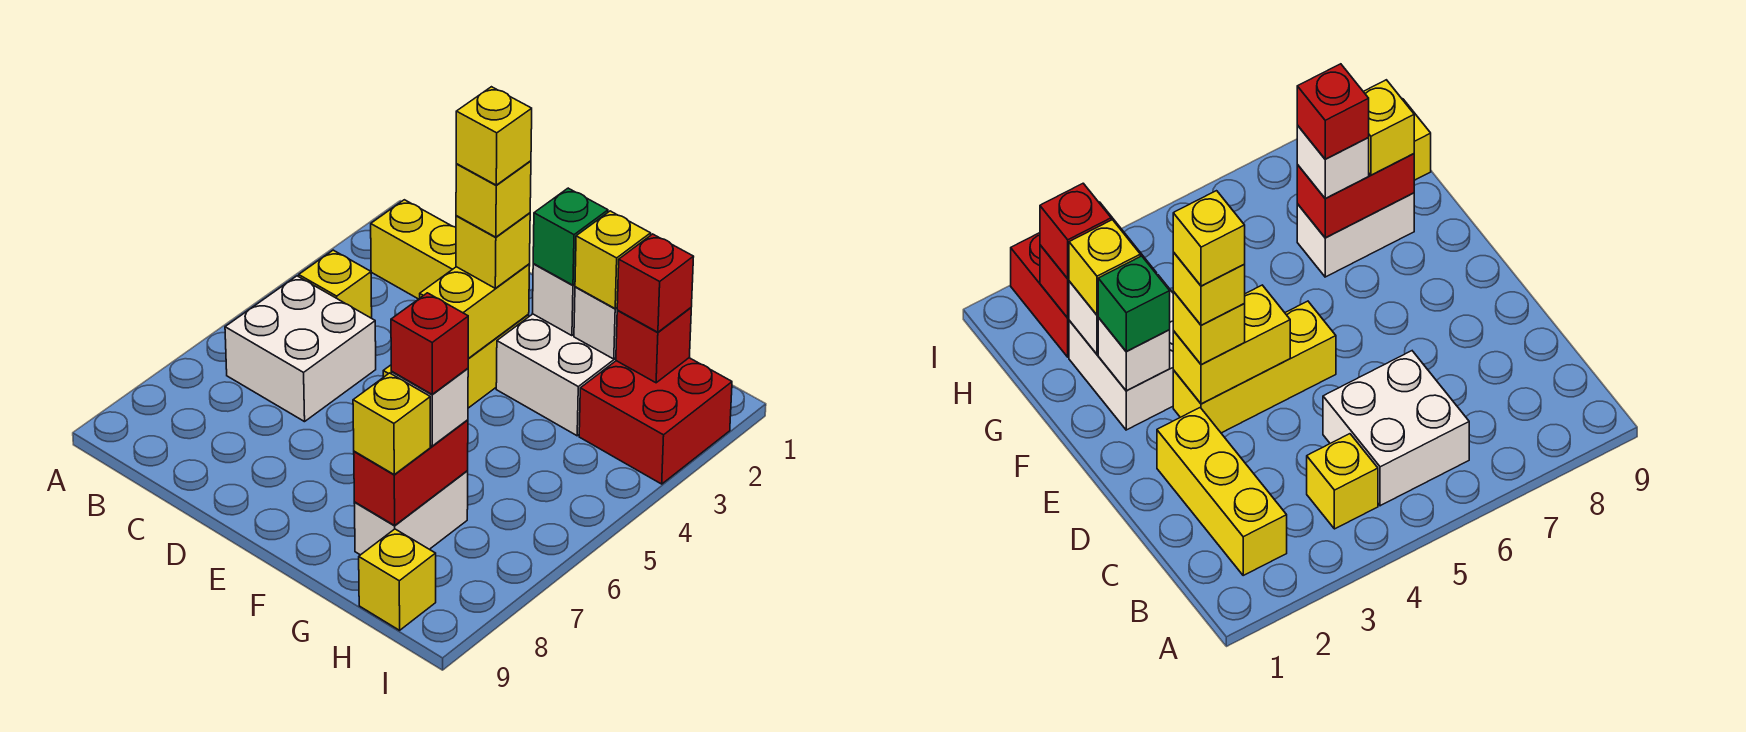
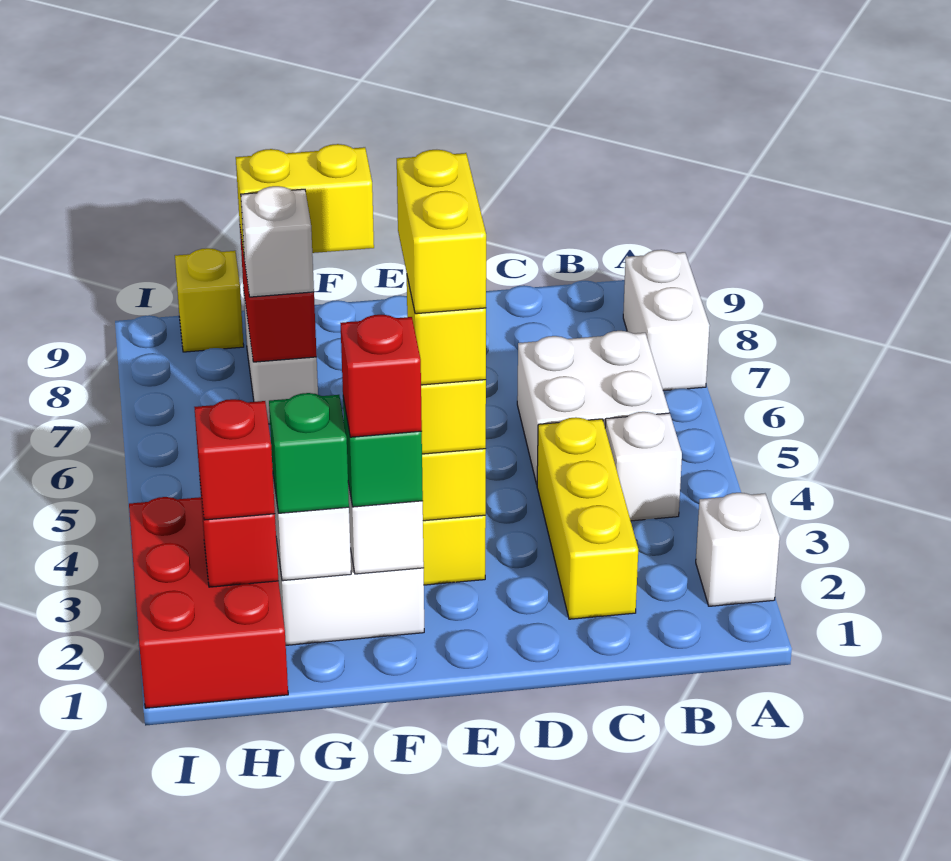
none -> white 1x1 brick [696,493,780,606]
none -> white 1x2 brick [623,250,710,391]
yellow 1x3 brick [371,200,456,299] -> yellow 1x3 brick turned to [537,417,638,619]
yellow 1x1 brick [299,250,372,318] -> white 1x1 brick [605,412,682,521]
yellow 1x1 brick [456,87,532,185] -> yellow 1x2 brick [397,150,486,314]
yellow 1x1 brick [575,211,651,308] -> green 1x1 brick [269,393,349,513]
red 1x1 brick [391,293,468,394] -> red 1x1 brick moved to [340,315,422,437]
yellow 1x1 brick [353,373,430,474] -> yellow 1x2 brick [236,144,374,253]
red 2x2 brick [579,358,732,484] -> red 2x3 brick [129,497,288,708]

